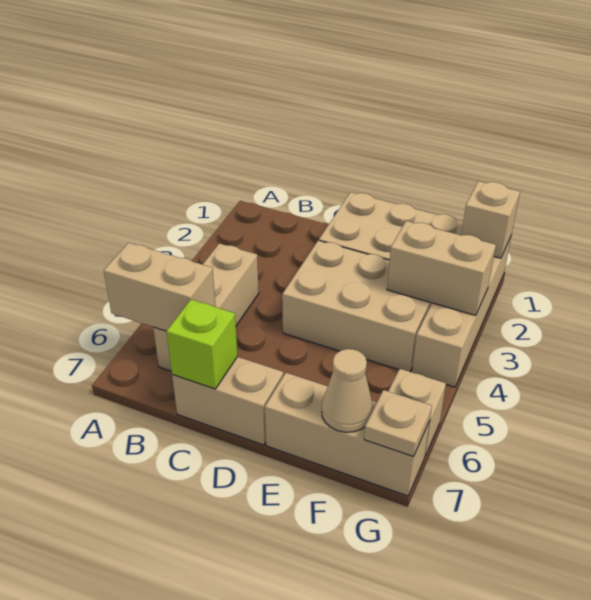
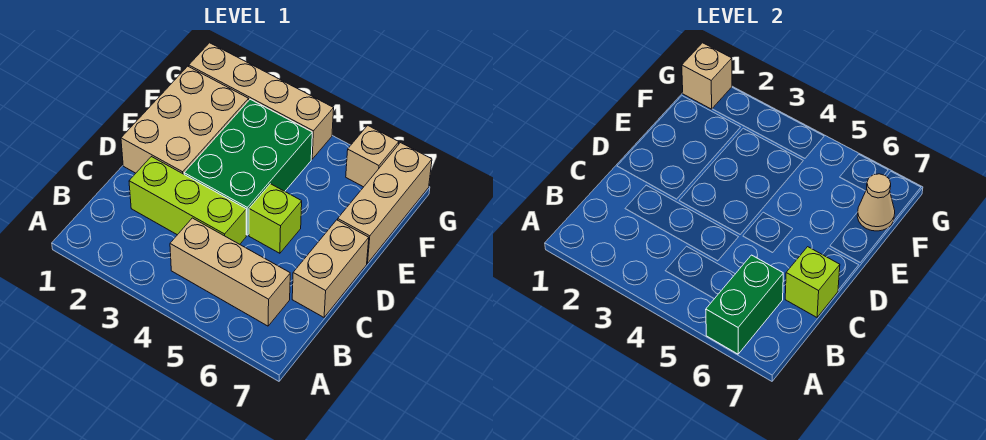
tan 1x2 brick [104,243,216,331] -> green 1x2 brick [706,255,783,354]
none -> lime 1x3 brick [129,157,246,244]
tan 2x3 brick [282,240,432,372] -> green 2x3 brick [184,99,312,235]
none -> lime 1x1 brick [249,184,302,253]
tan 1x2 brick [387,221,496,315] -> none
tan 1x1 plate [364,390,432,456] -> none

